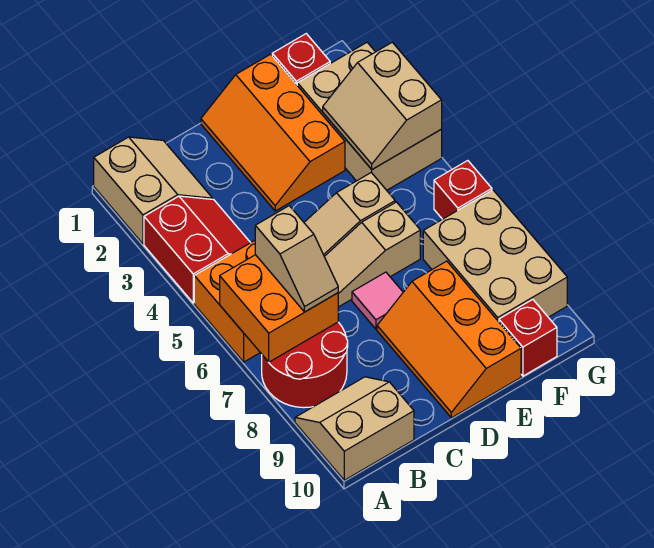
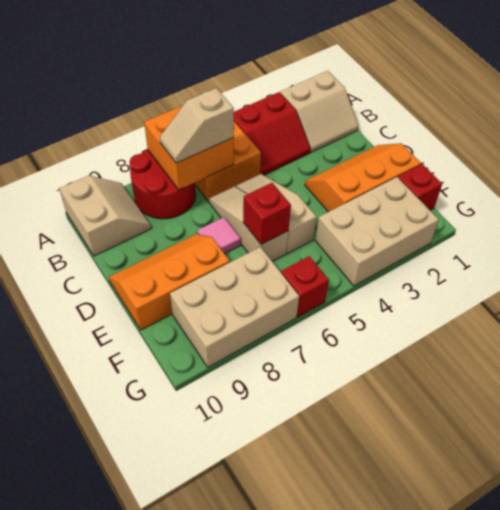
tan 2x2 slope [323,42,442,169] -> none
red 1x1 brick [499,300,557,376] -> red 1x1 brick moved to [243,183,291,244]

